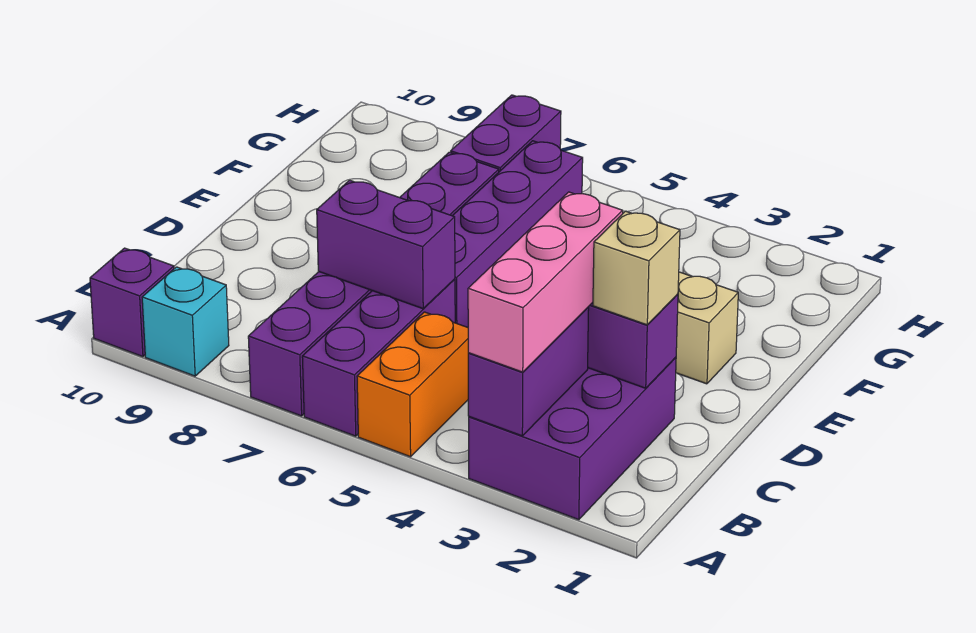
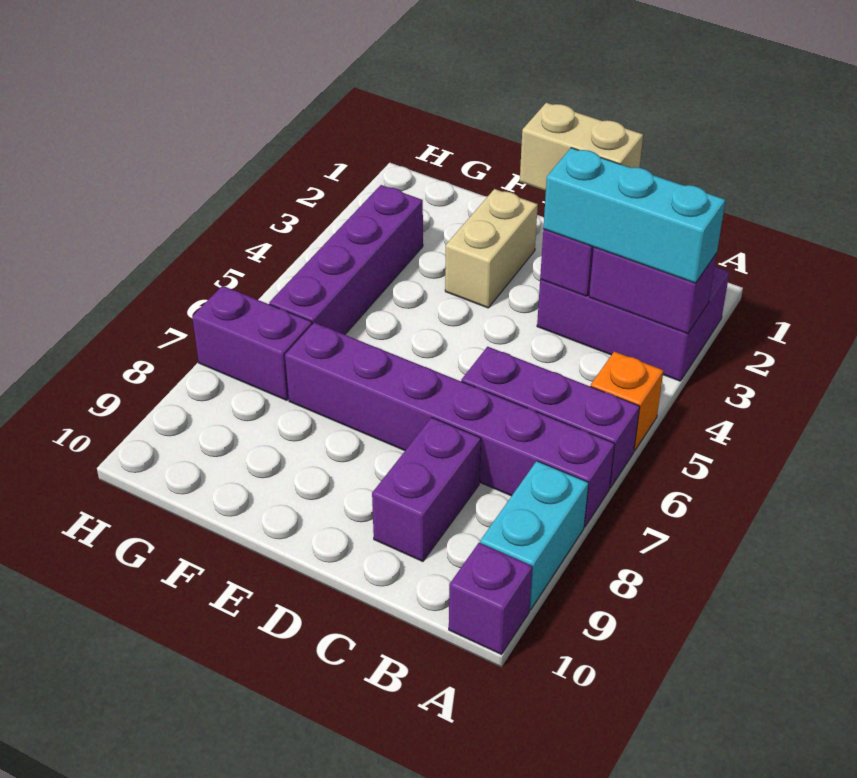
pink 1x3 brick [468,192,623,372] -> cyan 1x3 brick [543,148,725,283]
orange 1x2 brick [357,312,468,457] -> orange 1x1 brick [590,351,664,451]
cyan 1x1 brick [142,267,229,376] -> cyan 1x2 brick [480,461,588,610]
tan 1x1 brick [593,211,680,325] -> tan 1x2 brick [520,103,643,191]
purple 1x2 brick [317,180,455,309] -> purple 1x2 brick moved to [372,418,481,561]
purple 1x4 brick [453,141,583,327] -> purple 1x4 brick turned to [269,185,423,335]

